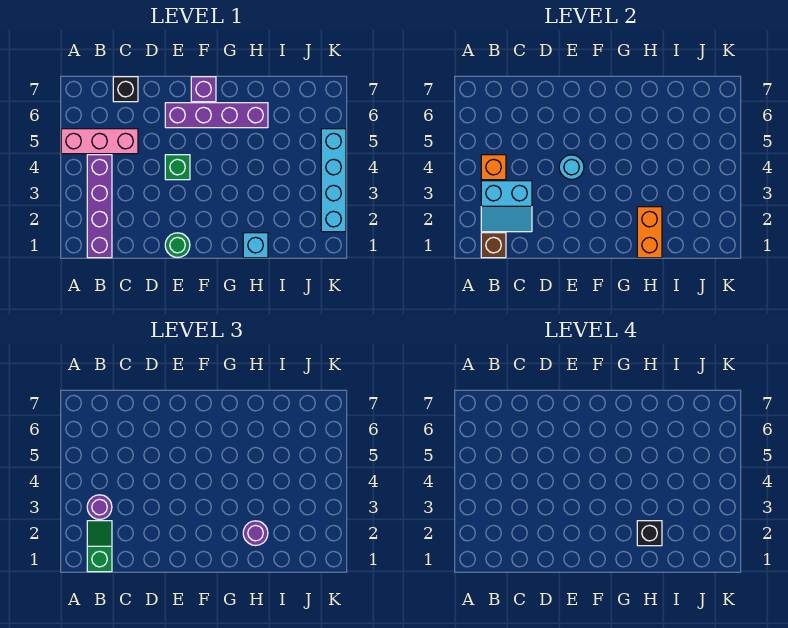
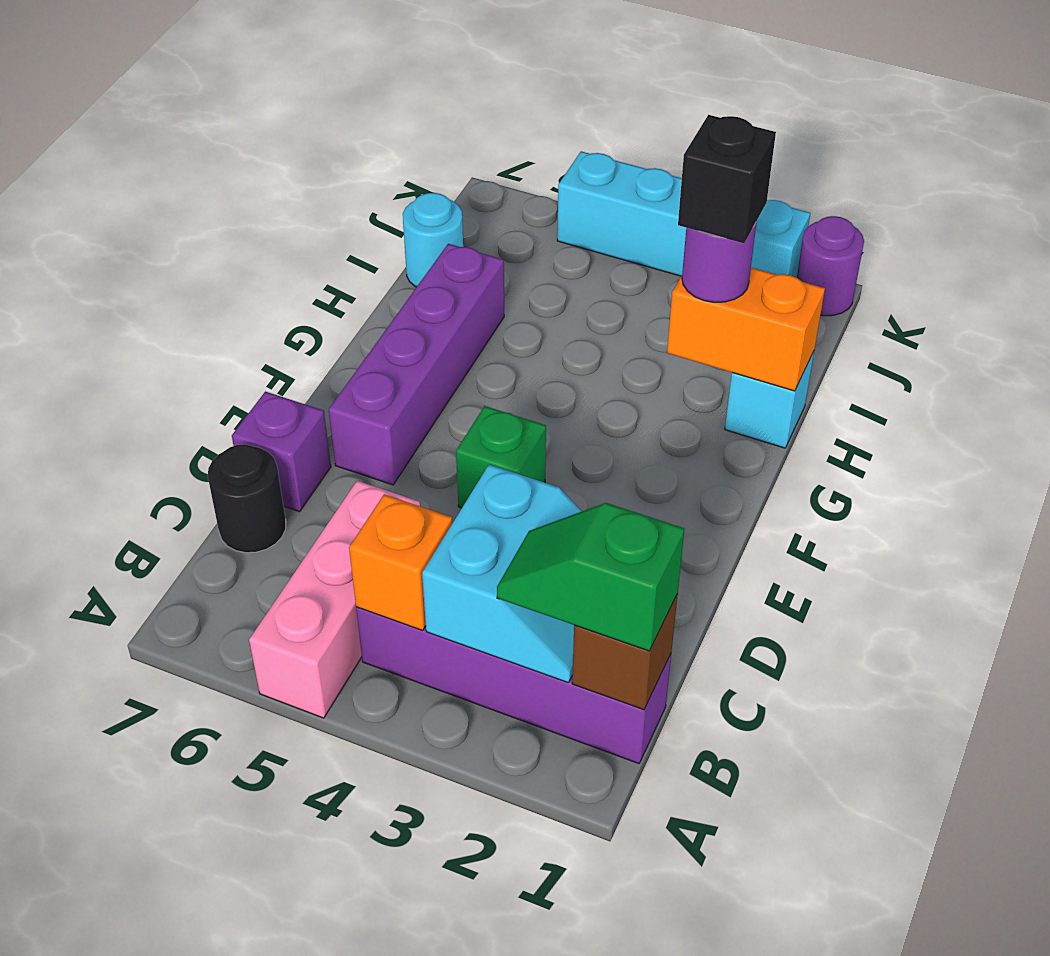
purple 1x1 round brick [87,495,112,520] -> purple 1x1 round brick moved to [797,216,864,316]
black 1x1 brick [113,77,138,102] -> black 1x1 round brick [208,444,286,553]
green 1x1 round brick [165,233,190,258] -> none
cyan 1x1 round brick [559,155,584,180] -> cyan 1x1 round brick moved to [403,193,463,287]
purple 1x1 brick [191,77,216,102] -> purple 1x1 brick moved to [232,392,331,512]

